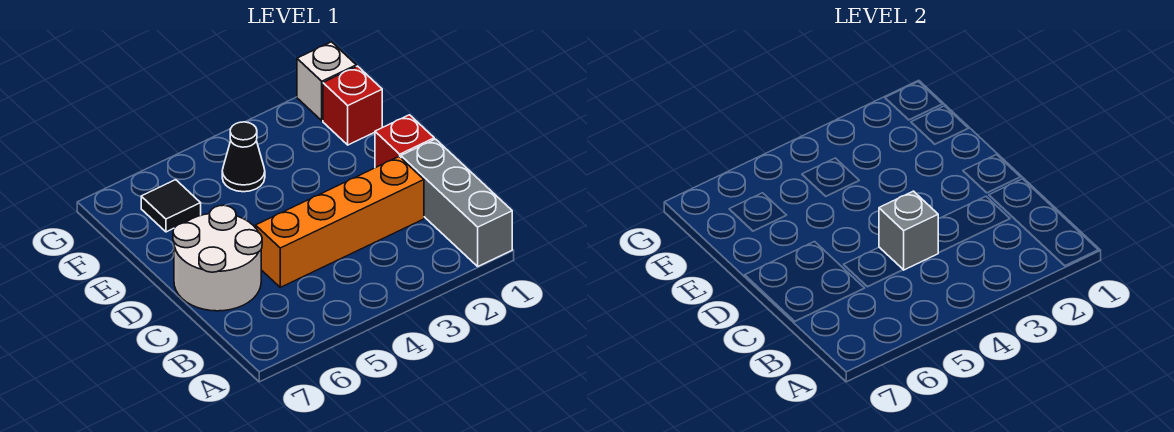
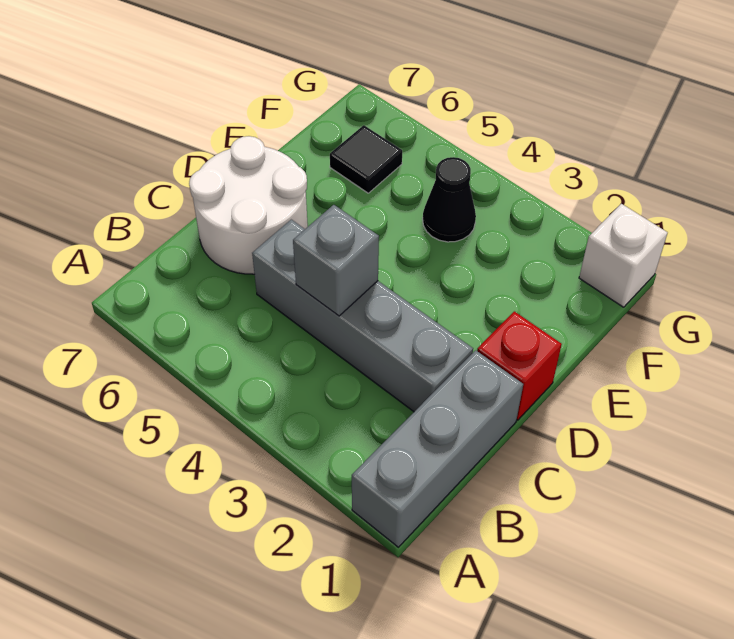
orange 1x4 brick [256,157,424,287] -> grey 1x4 brick [252,220,473,412]
red 1x1 brick [323,66,382,145] -> none

